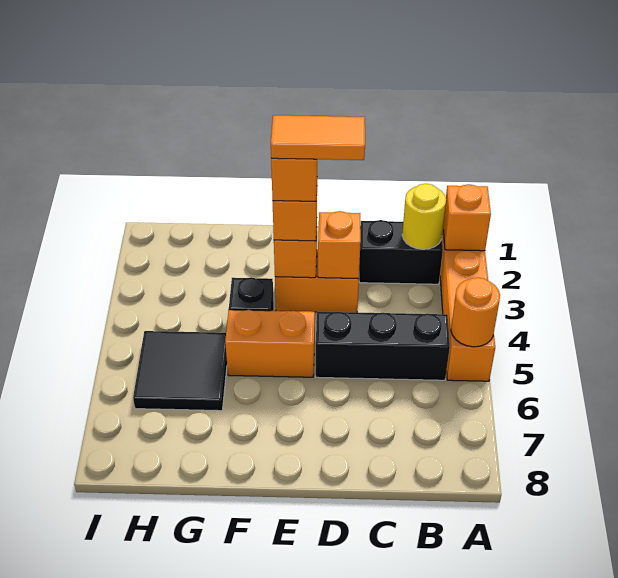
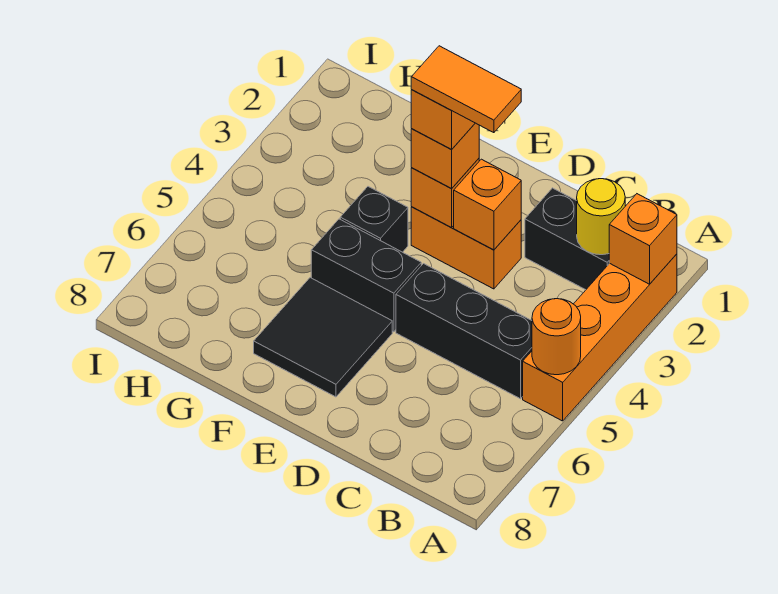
orange 1x2 brick [225,310,315,377] -> black 1x2 brick [311,219,421,332]
black 2x2 tile [133,331,227,411] -> black 2x2 tile moved to [254,278,392,397]

